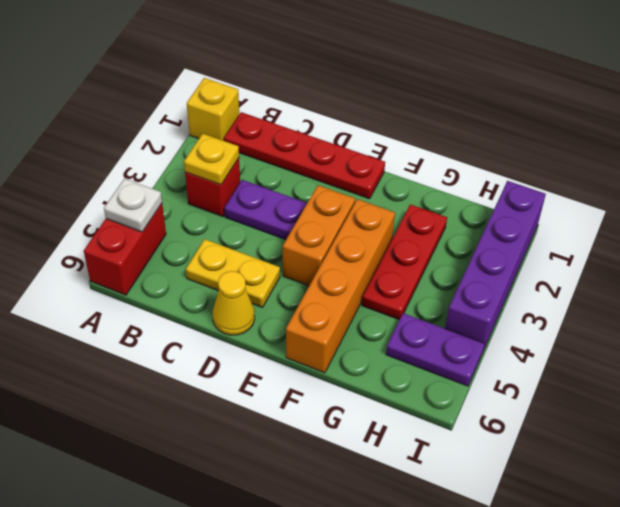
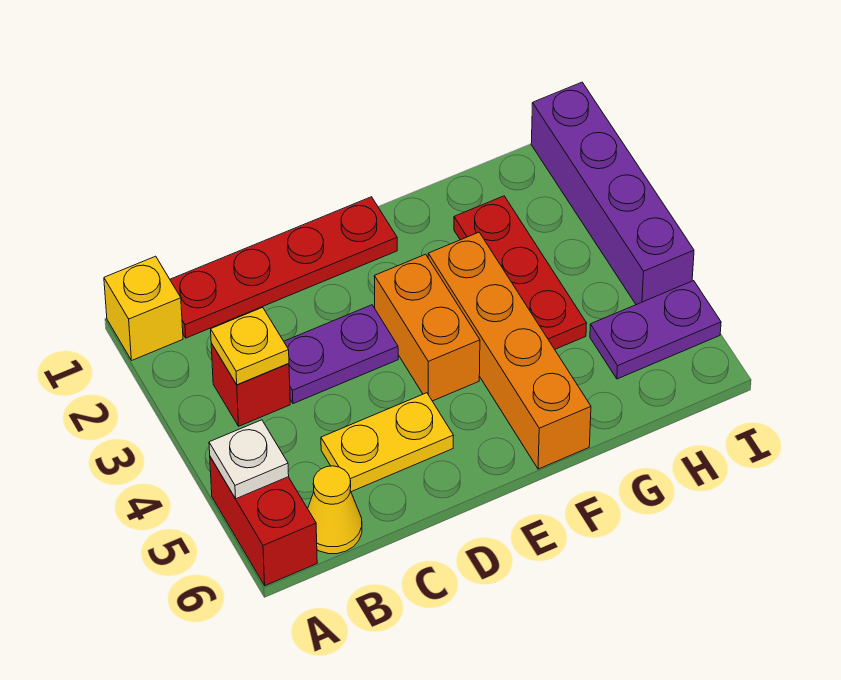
yellow 1x1 cone [213,271,255,335] -> yellow 1x1 cone moved to [308,466,362,554]

